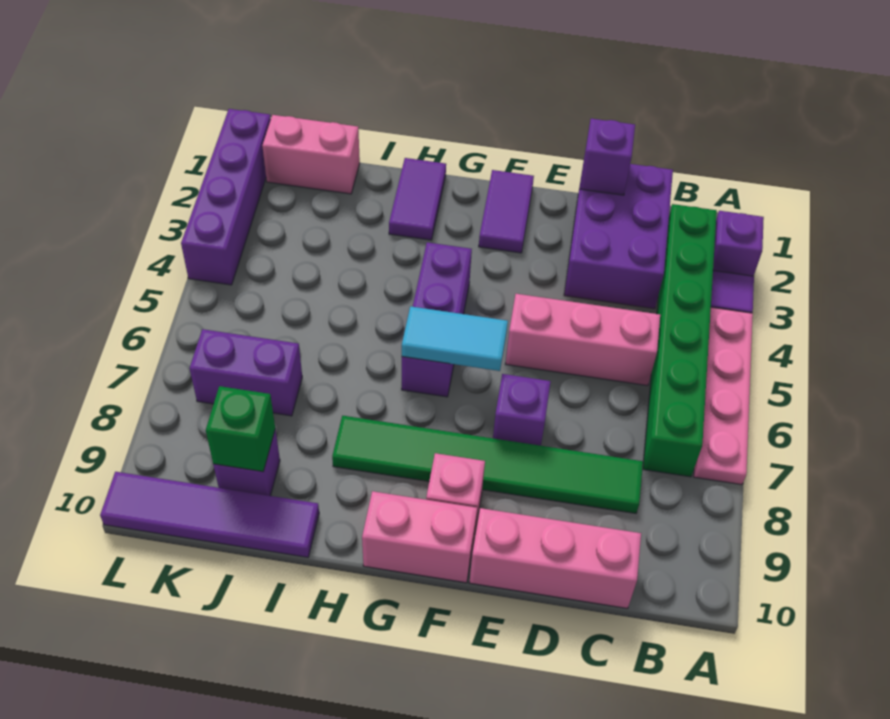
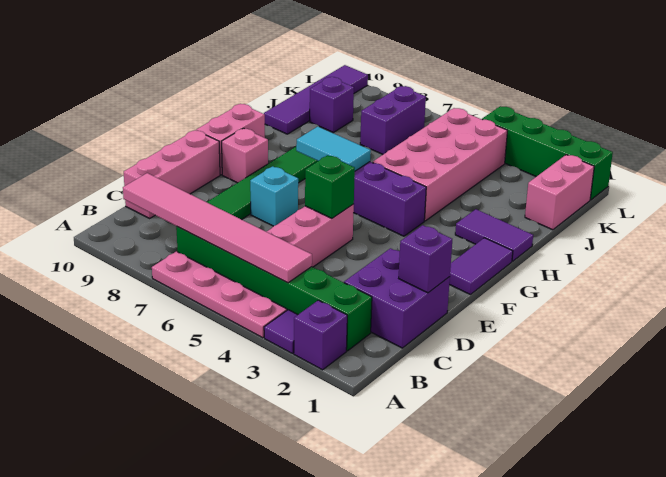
none -> pink 1x6 tile [123,173,312,283]
purple 2x3 brick [564,162,673,309] -> purple 2x2 brick [344,248,450,348]
purple 1x1 brick [493,374,551,446] -> cyan 1x1 brick [250,166,298,226]
purple 1x2 tile [479,170,534,253] -> purple 1x2 tile turned to [449,238,513,294]
cyan 1x2 tile [402,306,508,371] -> cyan 1x2 tile turned to [296,127,371,171]
none -> pink 2x4 brick [373,108,508,221]
green 1x1 brick [206,386,275,472] -> green 1x1 brick moved to [305,155,355,218]
purple 1x4 brick [181,109,271,285] -> green 1x4 brick [482,106,613,200]

